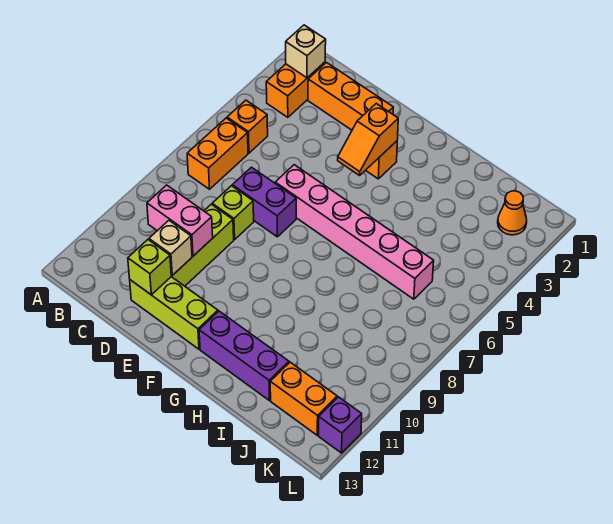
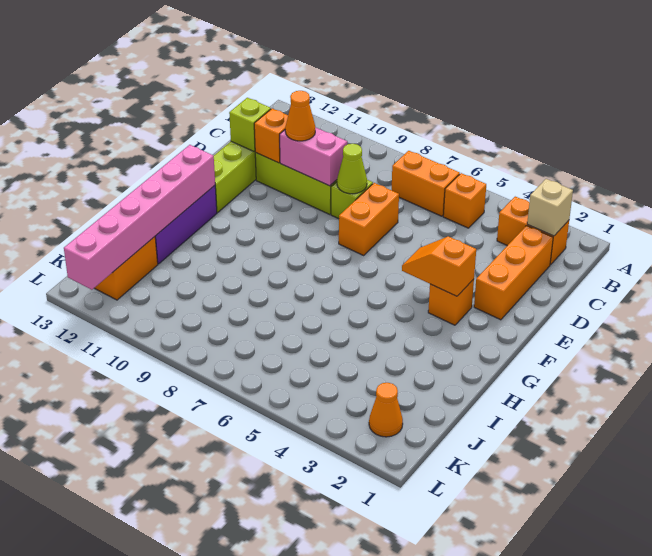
pink 1x2 brick [147,185,213,256] -> pink 1x2 brick turned to [280,127,347,186]
purple 1x2 brick [232,167,296,237] -> orange 1x2 brick [339,183,399,255]
none -> lime 1x1 cone [337,144,367,194]
none -> orange 1x1 cone [285,91,315,141]
tan 1x1 brick [149,221,192,275] -> orange 1x1 brick [254,108,288,163]
pink 1x6 brick [275,165,434,299] -> pink 1x6 brick moved to [64,145,215,290]
purple 1x1 brick [319,397,362,453] -> none

